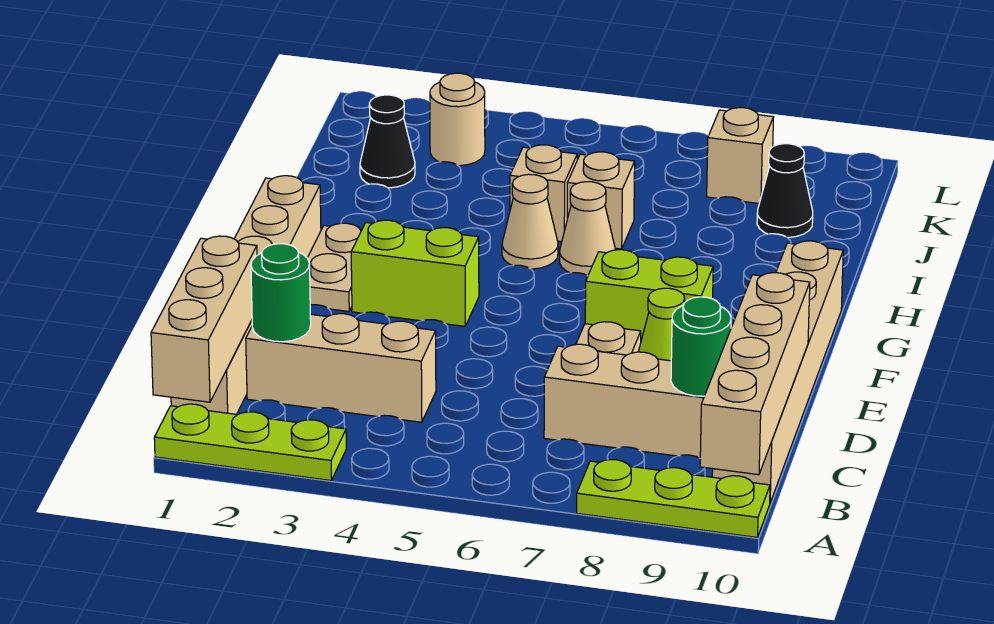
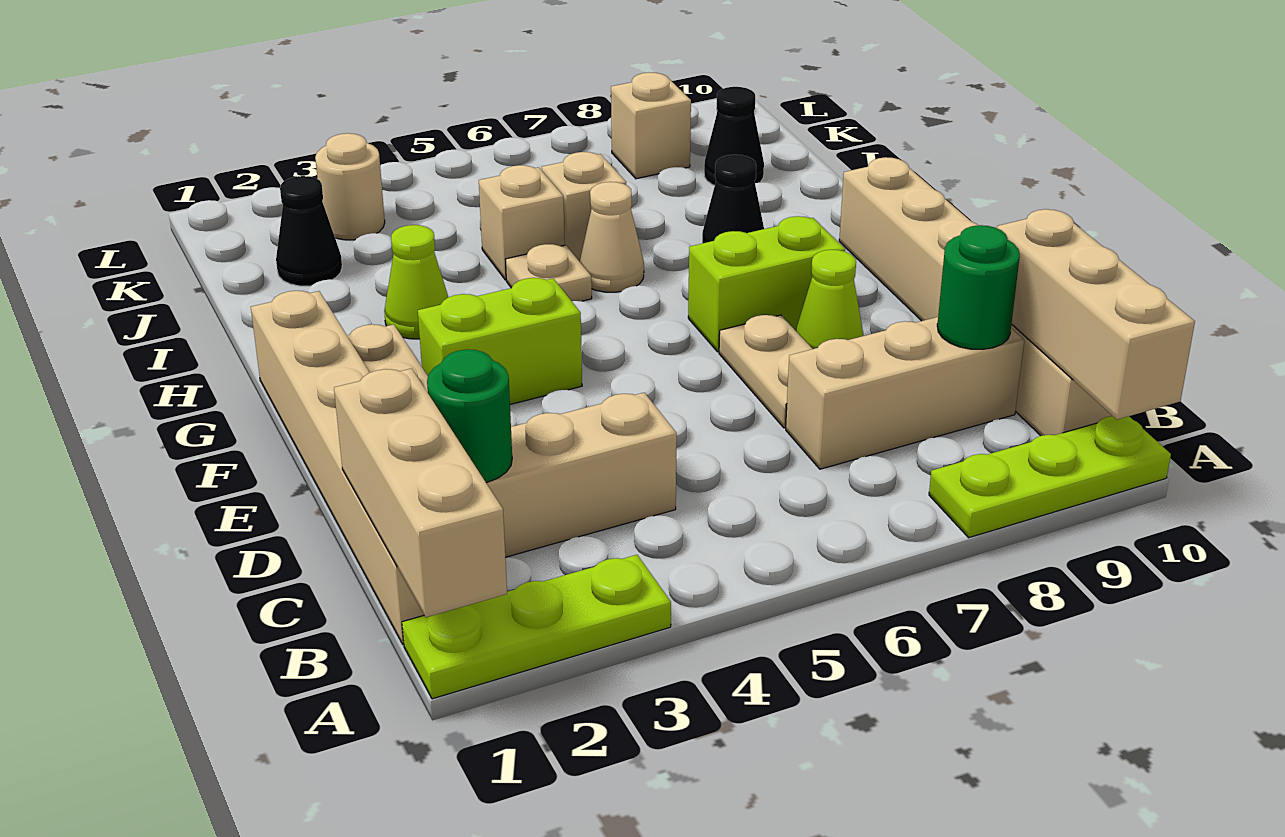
tan 1x4 brick [700,273,810,475] -> tan 1x3 brick [997,209,1195,420]
none -> lime 1x1 cone [384,225,448,339]
tan 1x1 cone [502,174,558,269] -> tan 1x1 plate [505,244,592,301]
none -> black 1x1 cone [702,155,764,243]

